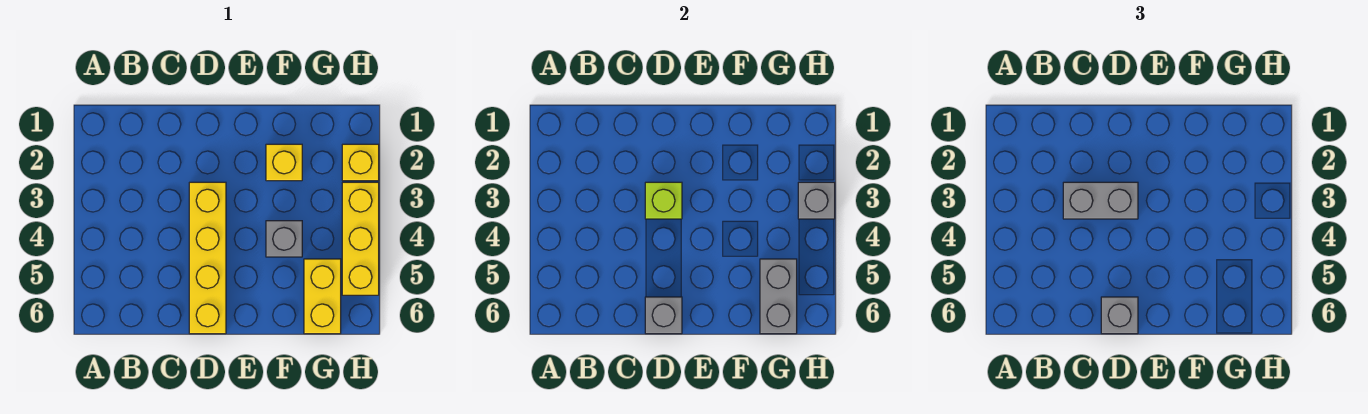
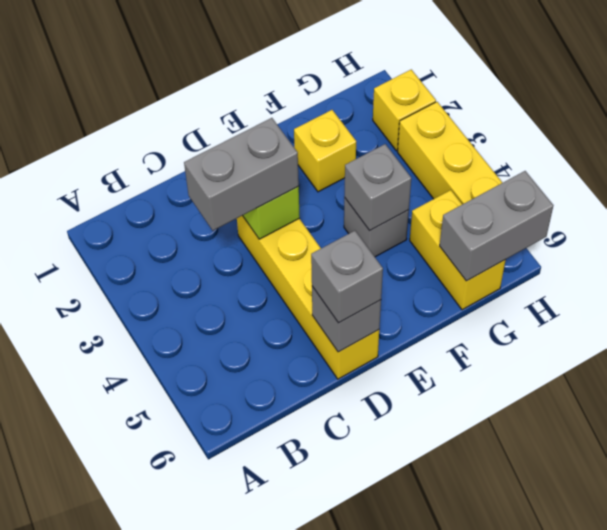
grey 1x2 brick [760,259,797,334] -> grey 1x2 brick turned to [440,171,553,281]
grey 1x1 brick [798,182,835,219] -> grey 1x1 brick moved to [344,144,411,231]

